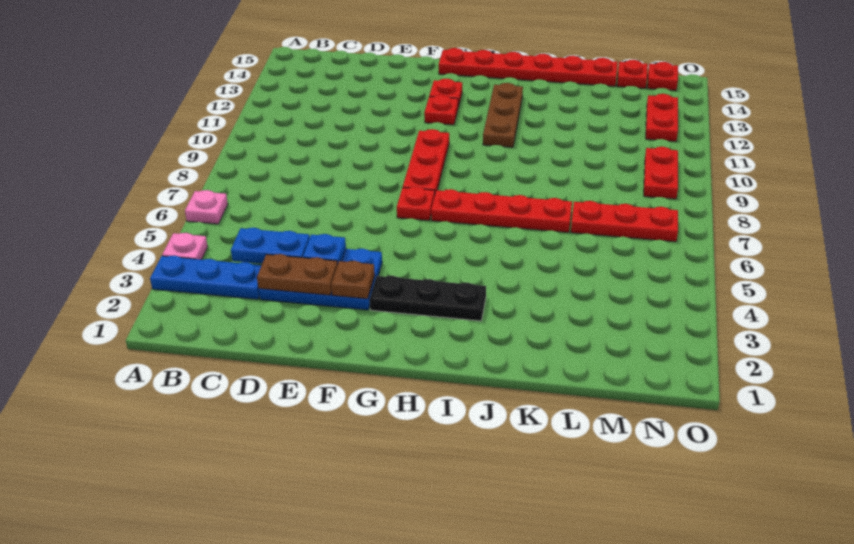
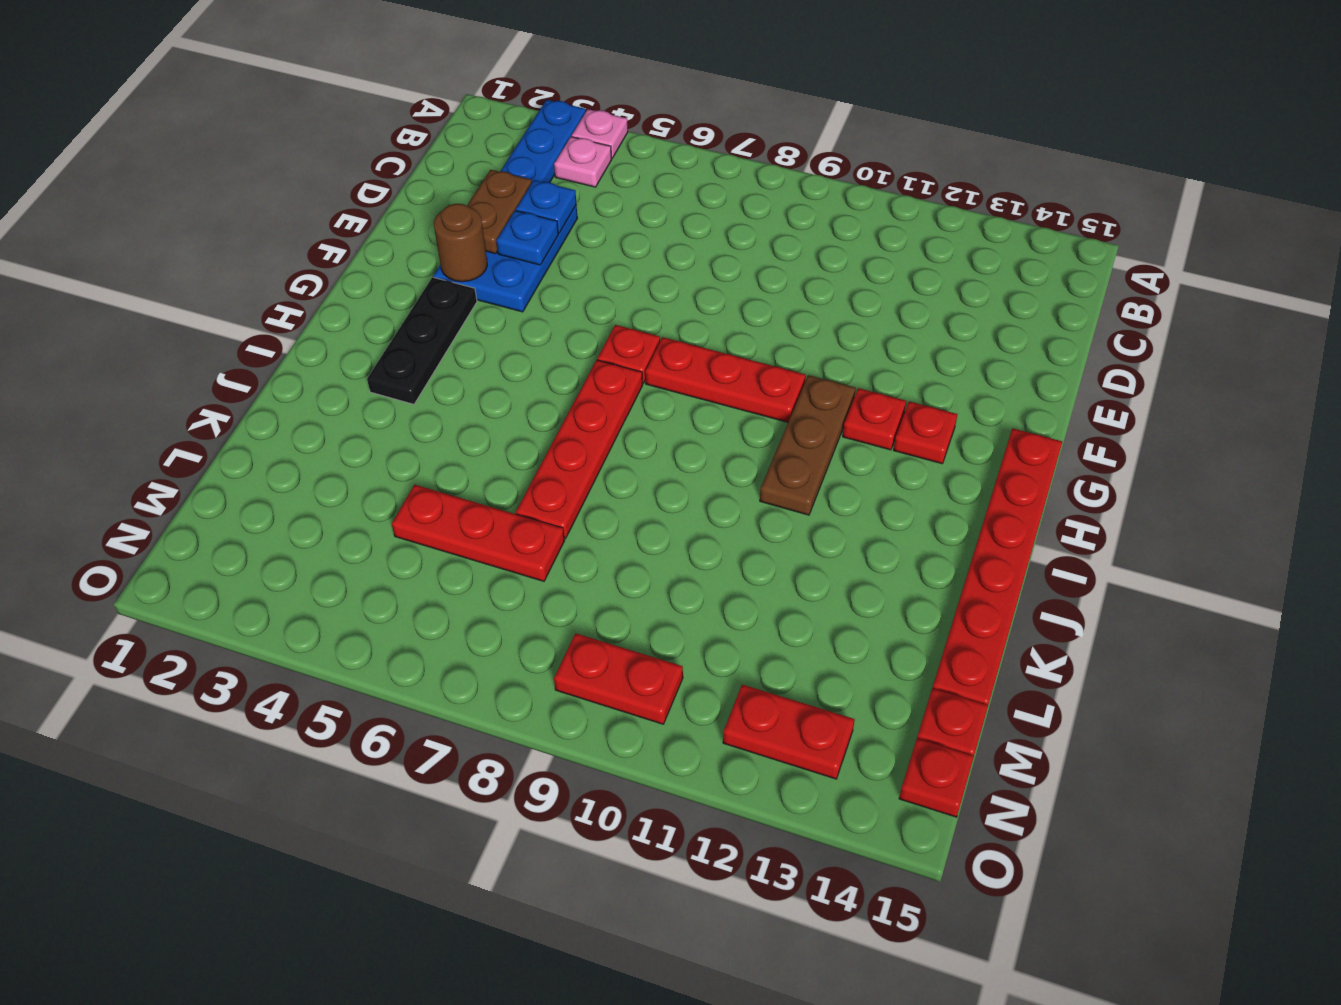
pink 1x1 plate [185,190,228,224] -> pink 1x1 plate moved to [554,137,612,187]
blue 1x2 plate [231,228,310,264] -> blue 1x1 plate [516,180,576,233]
brown 1x1 plate [331,261,375,299] -> brown 1x1 round brick [434,204,487,282]
brown 1x3 plate [483,83,523,147] -> brown 1x3 plate turned to [760,375,855,515]
red 1x3 plate [571,201,678,242] -> red 1x3 plate turned to [392,485,565,581]

